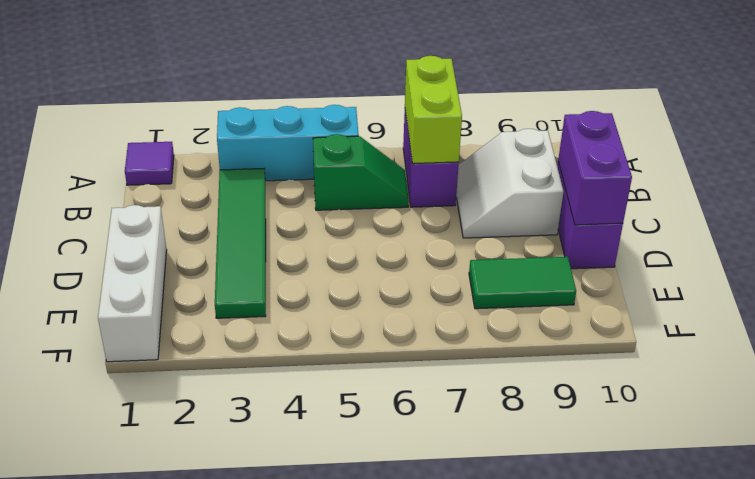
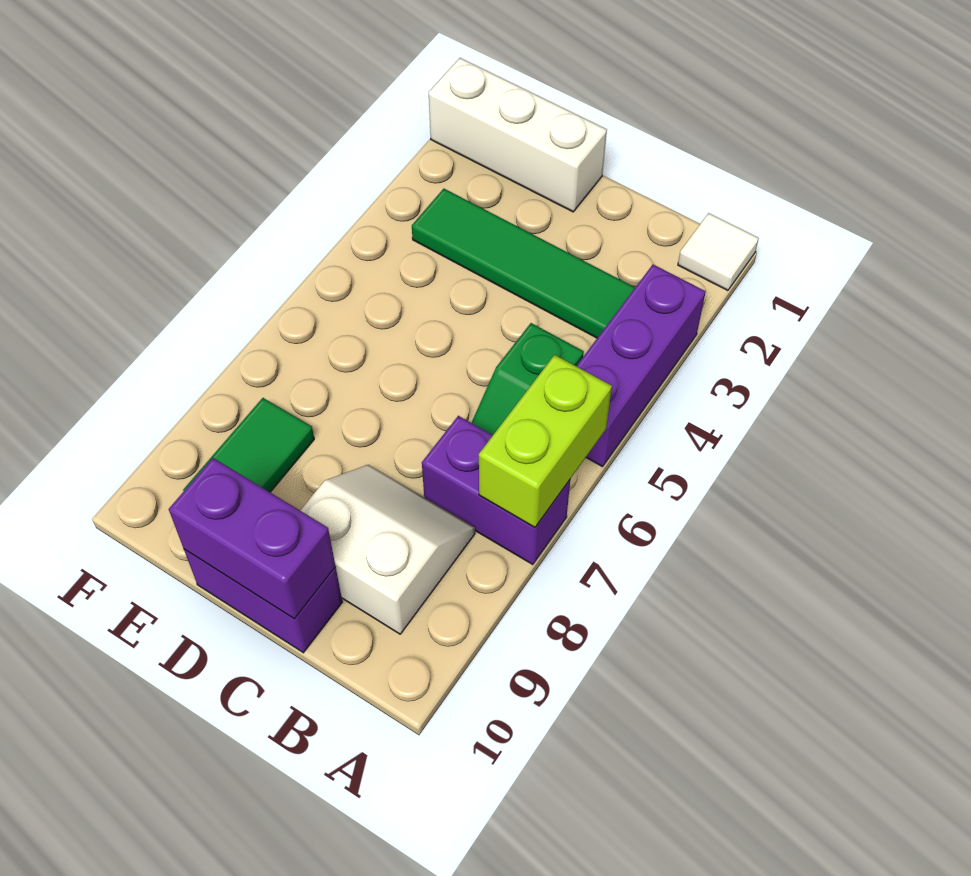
purple 1x1 tile [125,142,174,185] -> white 1x1 tile [678,213,759,291]
cyan 1x3 brick [217,105,359,181] -> purple 1x3 brick [577,264,706,467]
lime 1x2 brick [405,56,462,164] -> lime 1x2 brick turned to [479,355,612,528]

